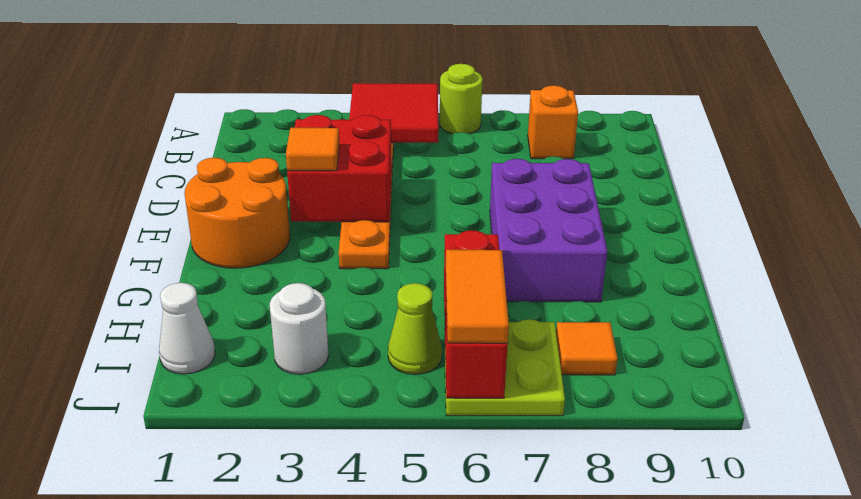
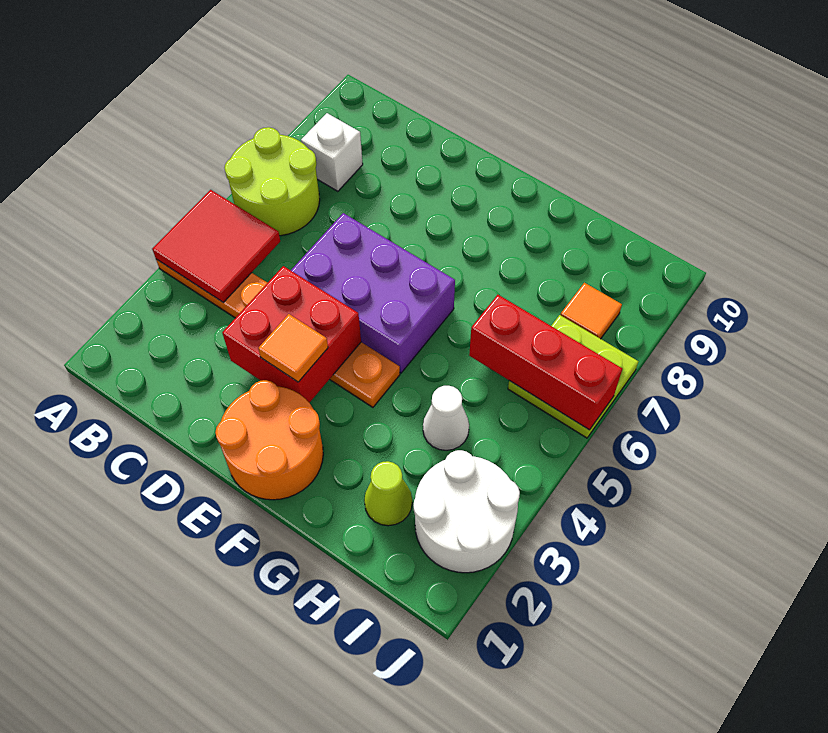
lime 1x1 round brick [440,64,482,134] -> lime 2x2 round brick [225,127,320,236]
orange 1x1 brick [528,86,578,159] -> white 1x1 brick [301,113,363,191]
purple 2x3 brick [490,159,607,302] -> purple 2x3 brick moved to [291,213,455,373]
white 1x1 cone [159,283,215,374] -> white 1x1 cone moved to [423,386,469,450]
white 1x1 round brick [270,283,329,374] -> white 2x2 round brick [414,450,520,573]
lime 1x1 cone [388,283,442,374] -> lime 1x1 cone moved to [364,461,412,526]
orange 1x2 tile [446,250,509,343] -> none

